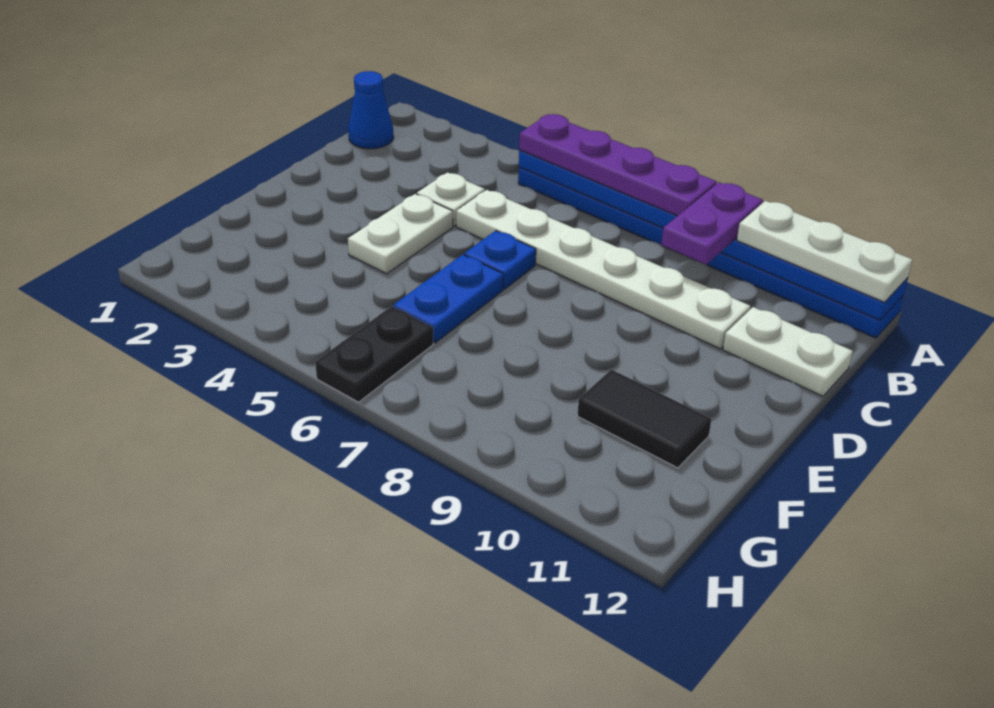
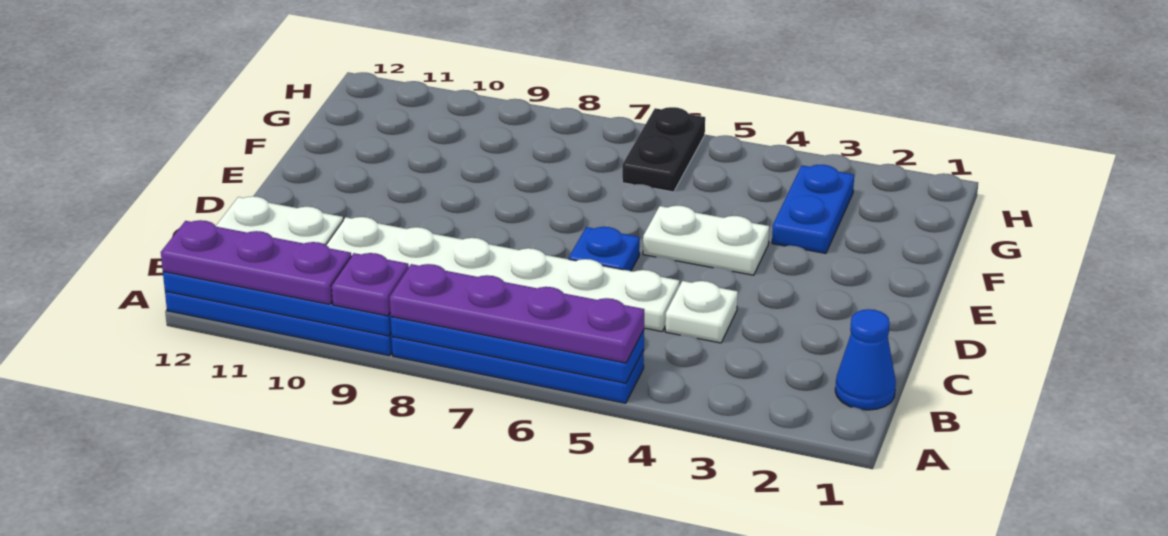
purple 1x2 plate [661,182,763,265] -> purple 1x1 plate [331,253,409,316]
white 1x3 plate [737,201,912,302] -> purple 1x3 plate [161,220,351,304]
white 1x2 plate [348,194,453,274] -> white 1x2 plate turned to [643,206,769,275]
blue 1x2 plate [393,255,503,343] -> blue 1x2 plate moved to [772,165,854,253]
black 1x2 tile [577,369,711,468] -> none

